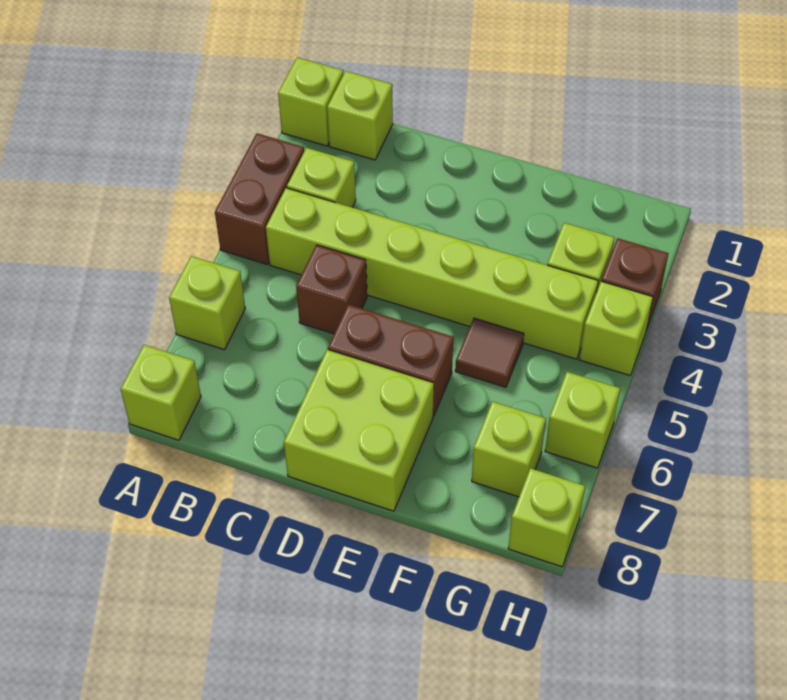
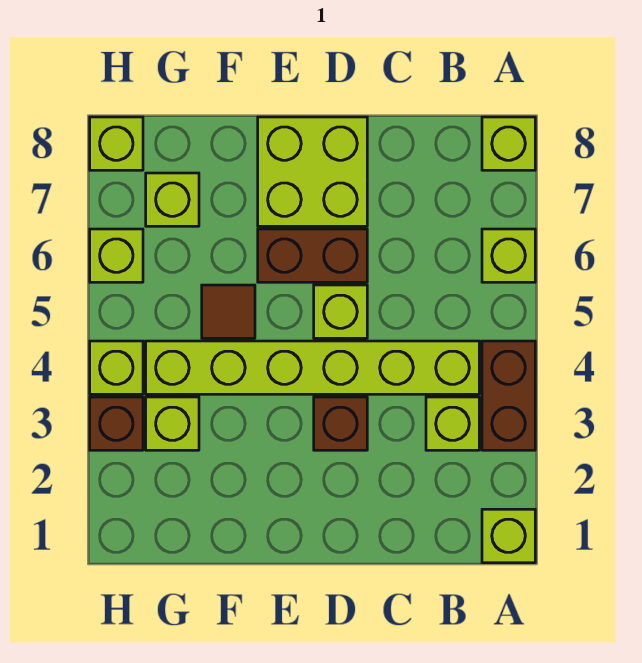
lime 1x1 brick [327,71,393,160] -> lime 1x1 brick moved to [314,285,367,338]
brown 1x1 brick [296,245,367,334] -> brown 1x1 brick moved to [314,397,367,450]

